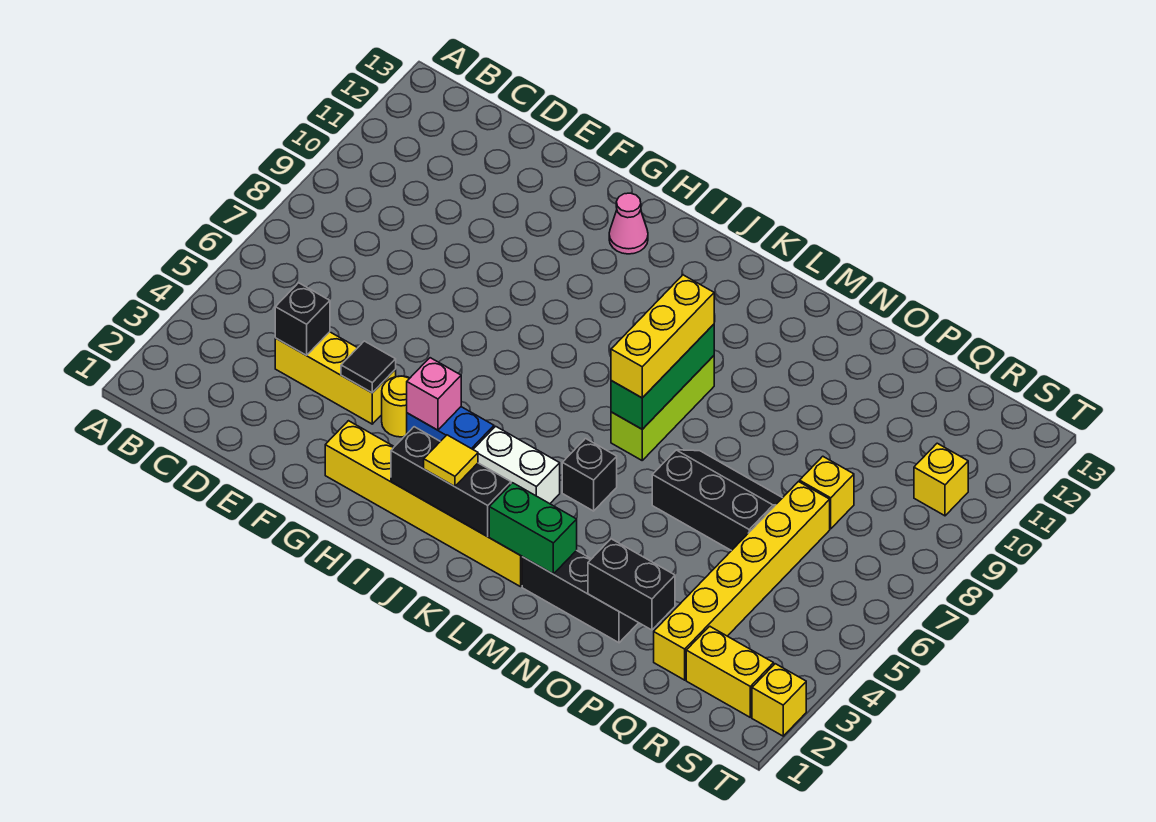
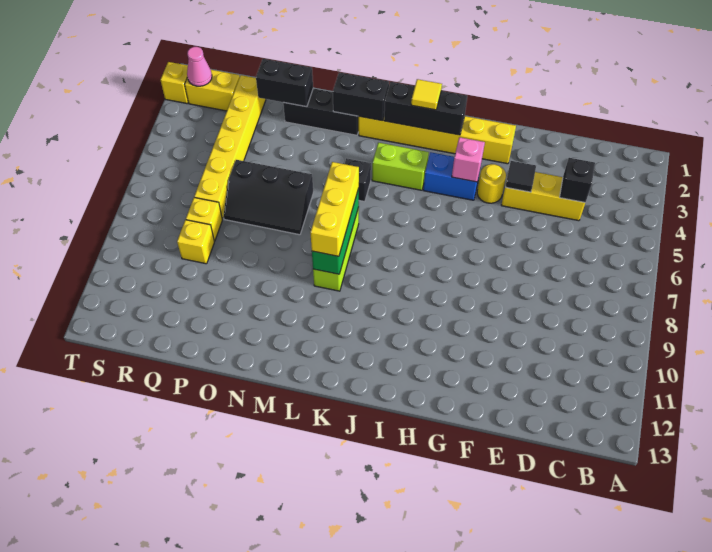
pink 1x1 cone [609,193,648,254] -> pink 1x1 cone moved to [187,47,212,86]
white 1x2 brick [473,426,560,504] -> lime 1x2 brick [372,143,429,190]
green 1x2 brick [489,483,577,574] -> black 1x2 brick [333,72,389,121]
yellow 1x1 brick [914,443,968,516] -> yellow 1x1 brick moved to [177,220,214,264]

